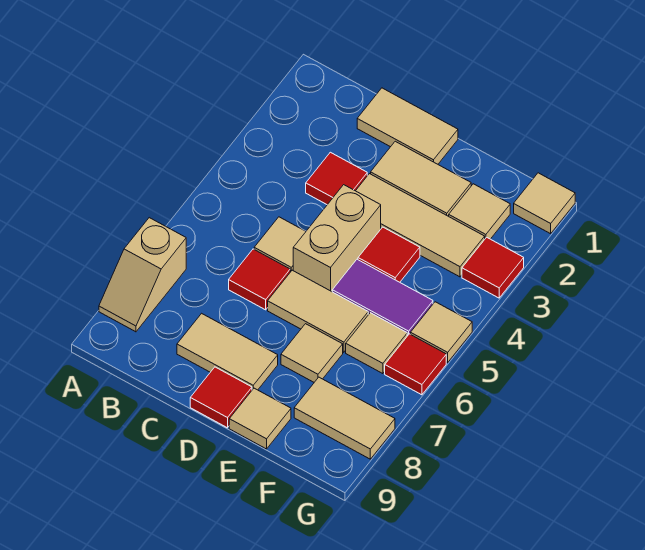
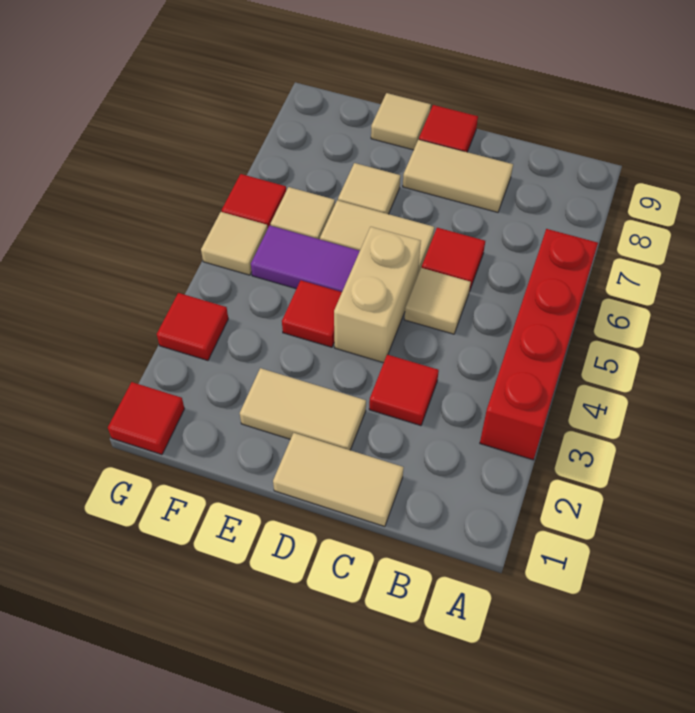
none -> red 1x4 brick [480,229,598,460]
tan 1x2 slope [99,218,186,332] -> none
tan 1x3 tile [356,174,485,277] -> none
tan 1x1 tile [449,184,510,239] -> none
tan 1x2 tile [294,377,395,459] -> none
tan 1x1 tile [514,173,575,234] -> red 1x1 tile [108,382,185,455]

